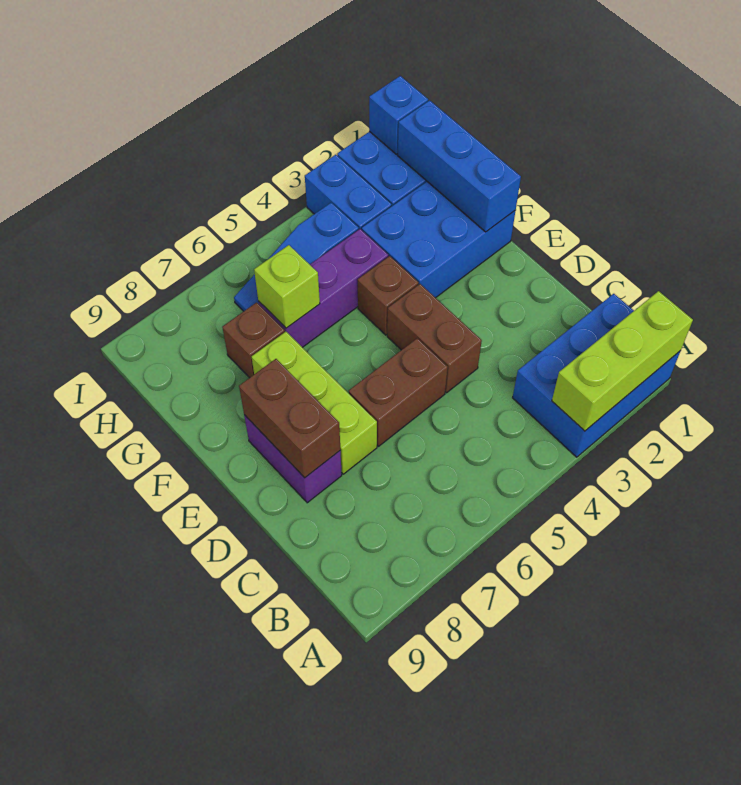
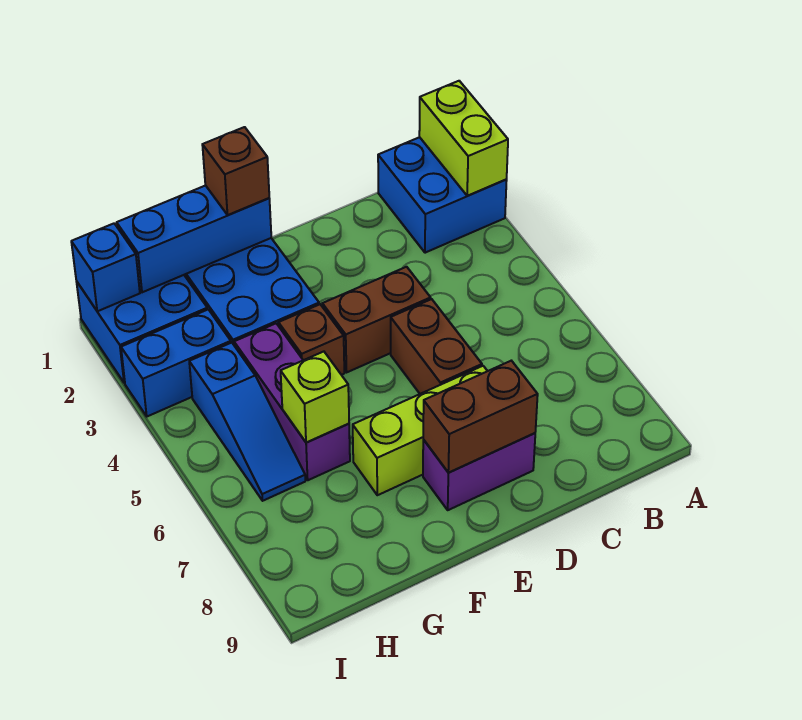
blue 2x3 brick [513,294,680,457] -> blue 2x2 brick [378,137,507,253]
lime 1x3 brick [552,291,693,431] -> lime 1x2 brick [419,81,508,196]
brown 1x1 brick [222,302,285,378] -> brown 1x1 brick moved to [202,127,269,215]

